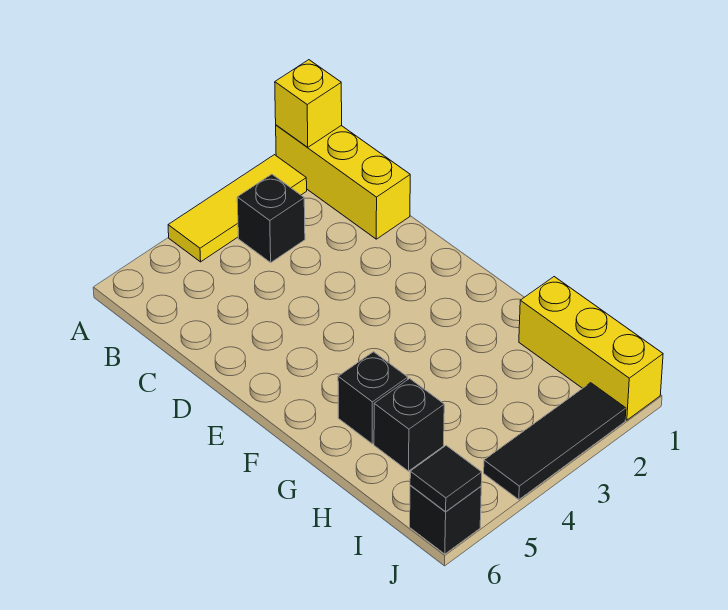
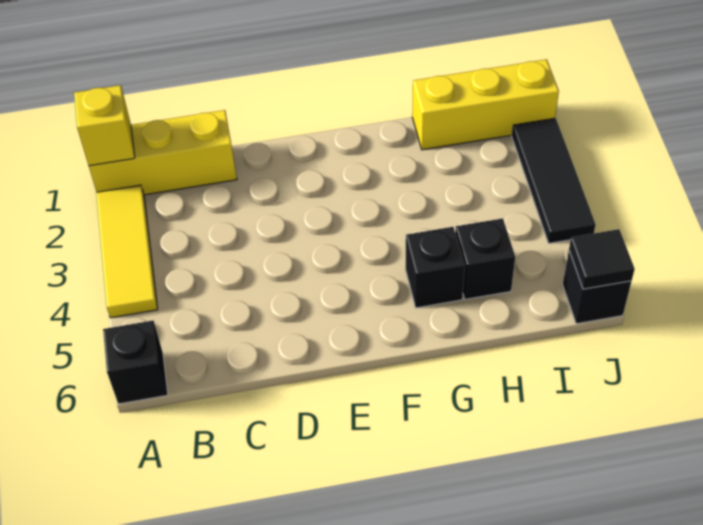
black 1x1 brick [237,174,305,262] -> black 1x1 brick moved to [103,321,168,404]

